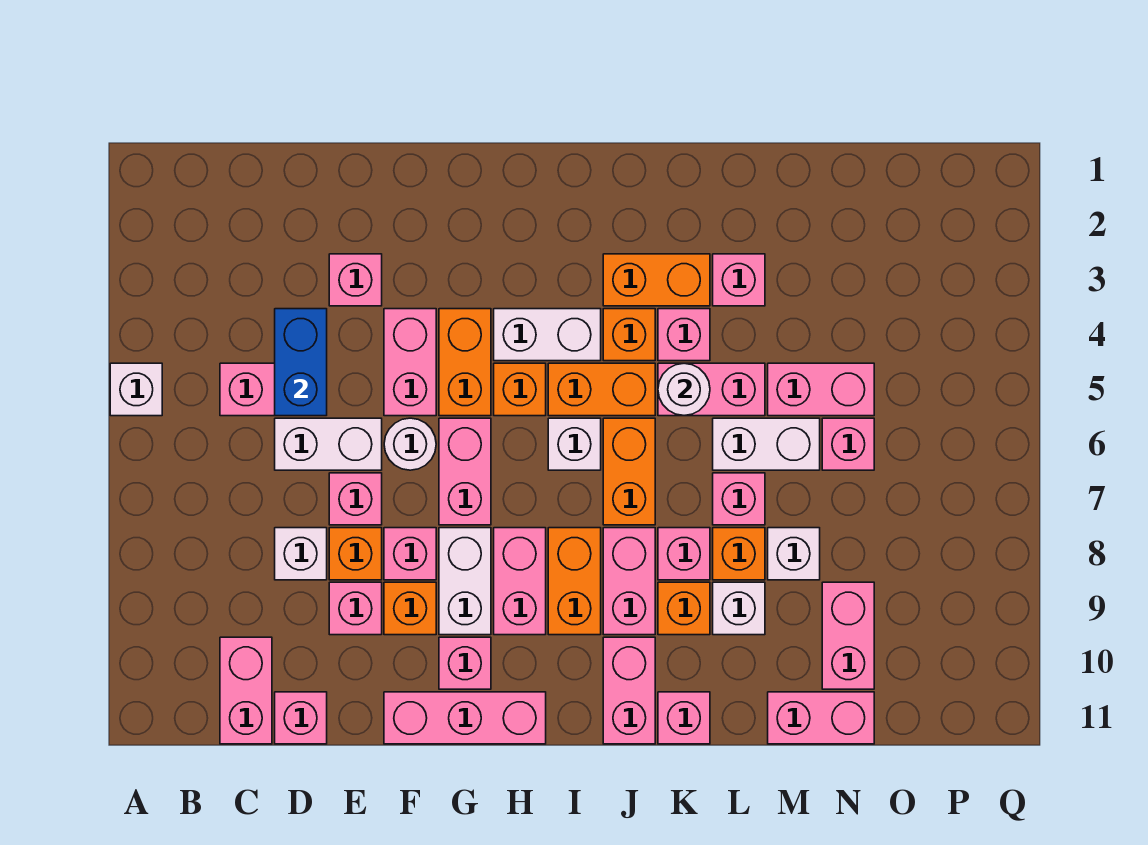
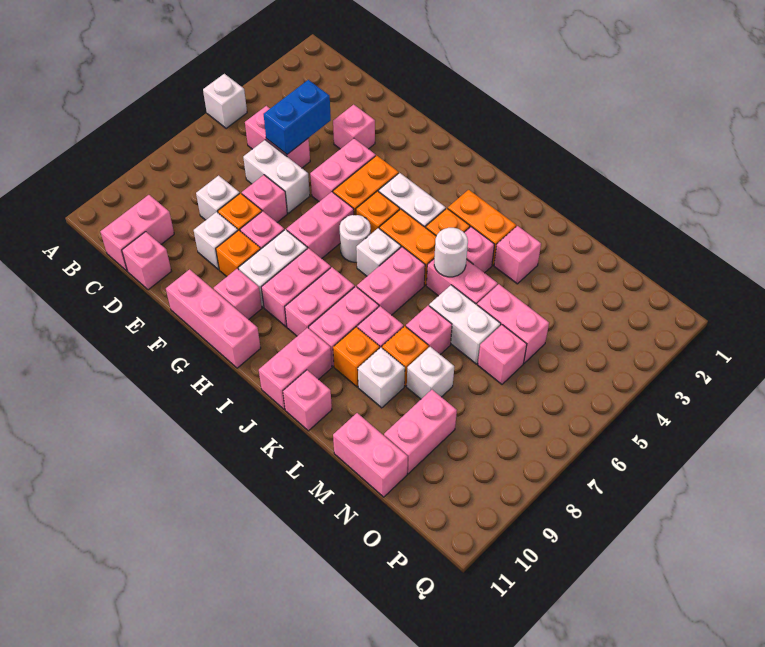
pink 1x1 brick [329,582,382,635] -> white 1x1 brick [194,212,238,269]
white 1x1 round brick [384,418,436,470] -> white 1x1 round brick moved to [340,215,371,262]
orange 1x2 brick [548,528,601,635] -> pink 1x2 brick [285,267,355,336]
orange 1x2 brick [603,418,655,525] -> pink 1x2 brick [357,247,425,315]

